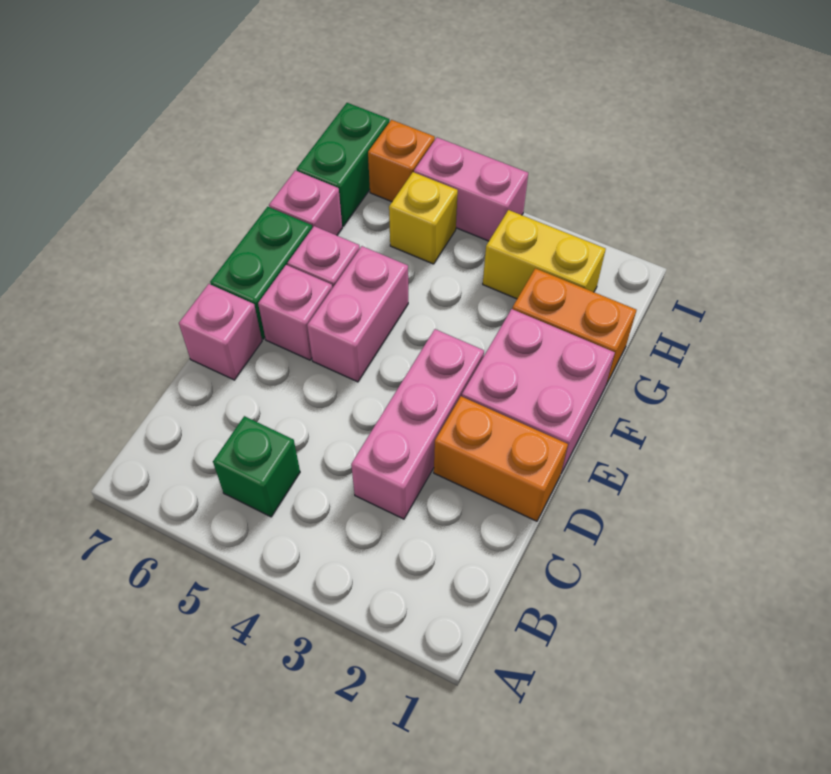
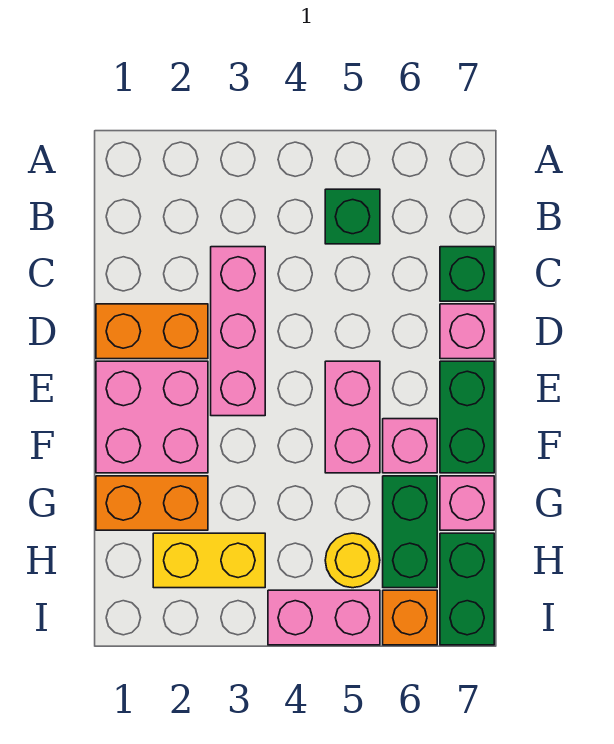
none -> green 1x1 brick [440,247,494,301]
pink 1x1 brick [258,265,332,360] -> none
none -> green 1x2 brick [383,476,437,588]
yellow 1x1 brick [389,172,458,264] -> yellow 1x1 round brick [325,533,380,588]

